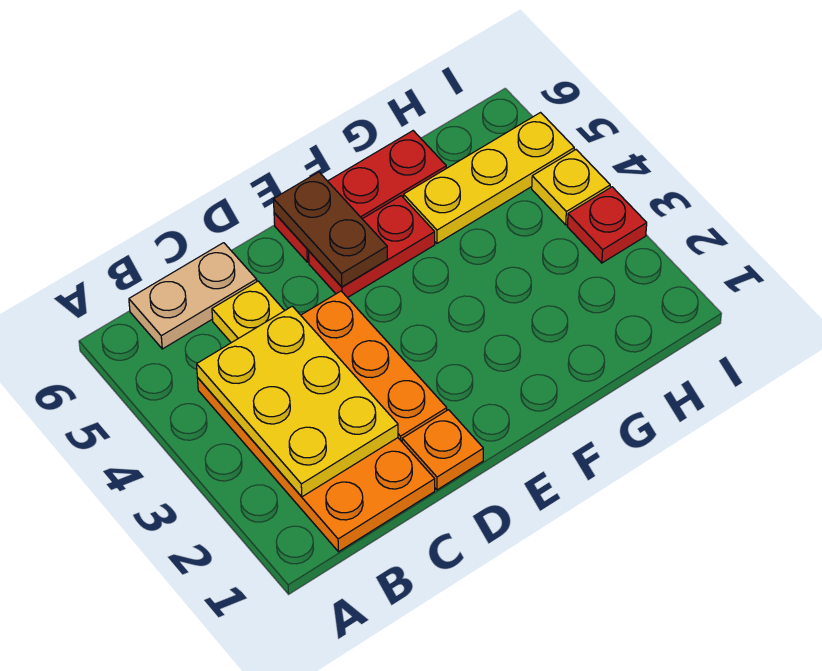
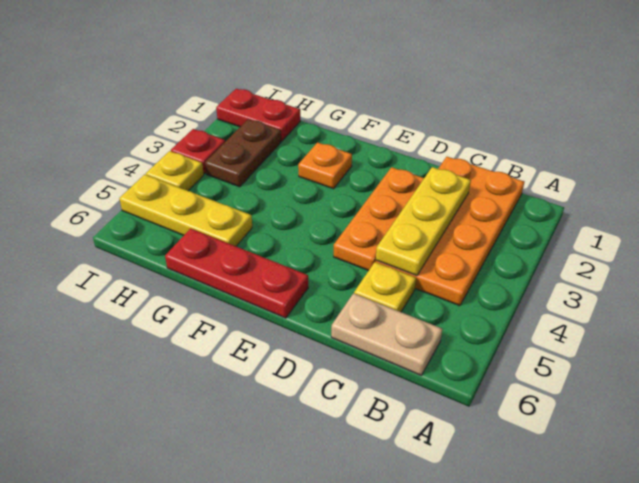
yellow 2x3 plate [197,306,398,497] -> yellow 1x3 plate [376,167,471,276]
orange 1x1 plate [402,410,483,490] -> orange 1x1 plate moved to [298,142,352,189]
red 1x2 plate [309,196,435,298] -> red 1x2 plate moved to [216,89,300,141]
brown 1x2 plate [274,172,387,287] -> brown 1x2 plate moved to [205,119,281,187]

